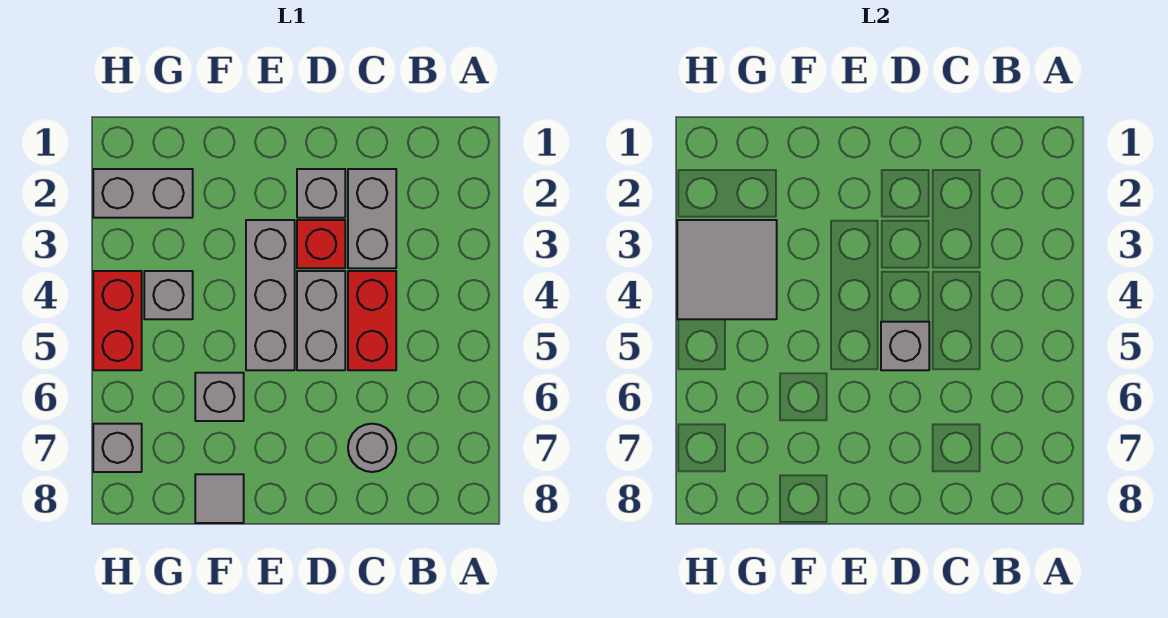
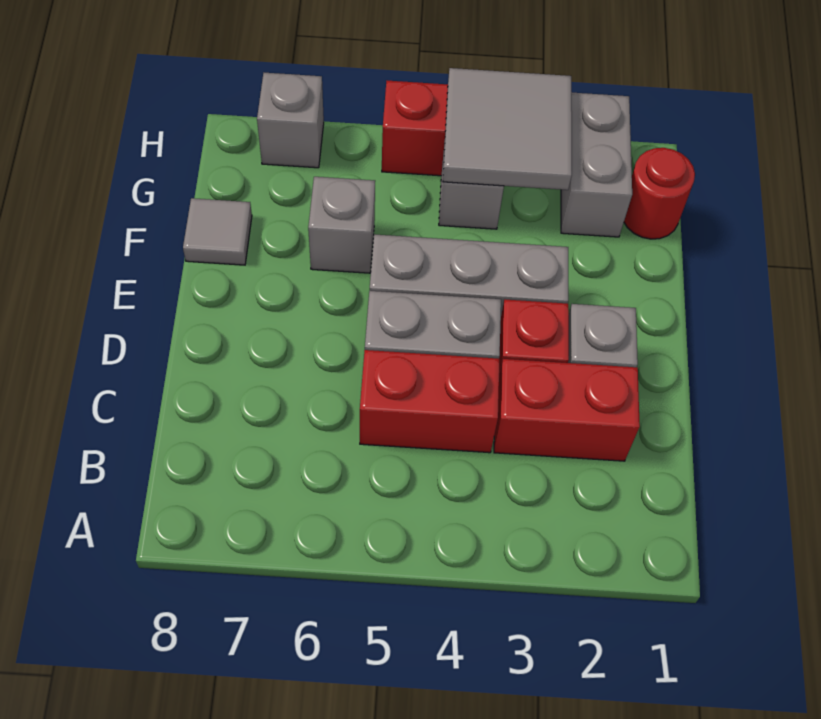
grey 1x2 brick [348,169,396,268] -> red 1x2 brick [494,359,640,461]
grey 1x1 round brick [348,424,396,472] -> none
grey 1x1 brick [881,322,929,370] -> none
none -> red 1x1 round brick [624,148,695,239]

